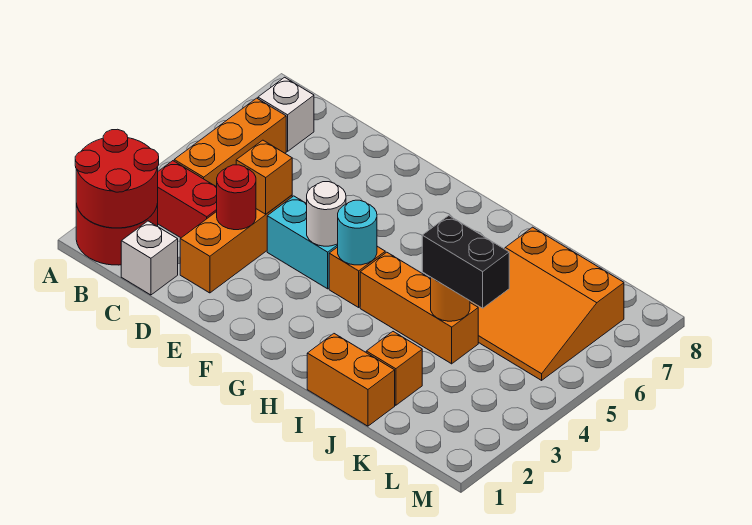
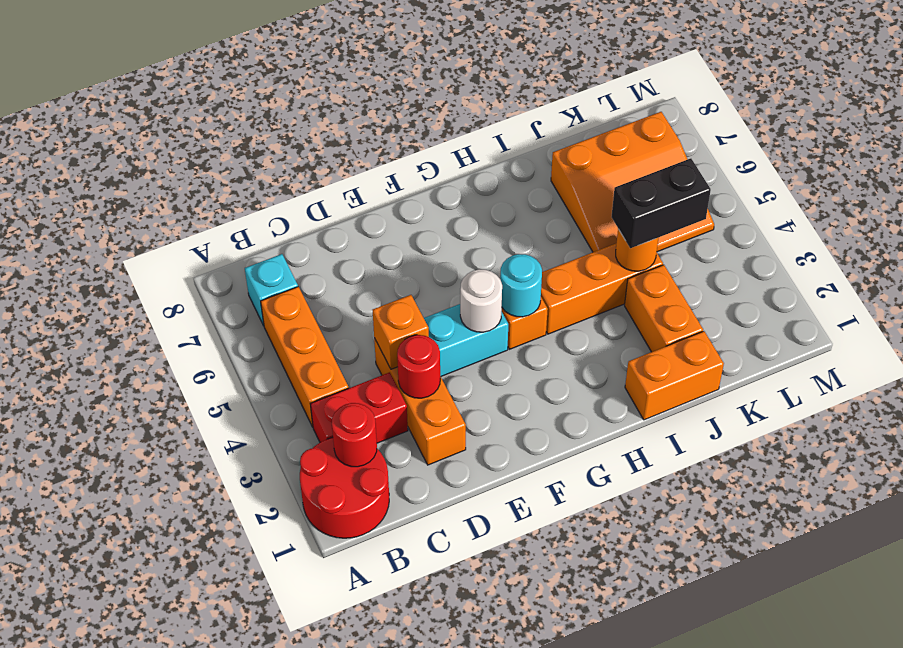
red 2x2 round brick [75,129,159,228] -> red 1x1 round brick [332,403,377,467]
white 1x1 brick [258,77,314,151] -> cyan 1x1 brick [245,254,298,326]
white 1x1 brick [121,221,178,295] -> none
orange 1x1 brick [366,332,422,405] -> orange 1x2 brick [625,265,703,352]

